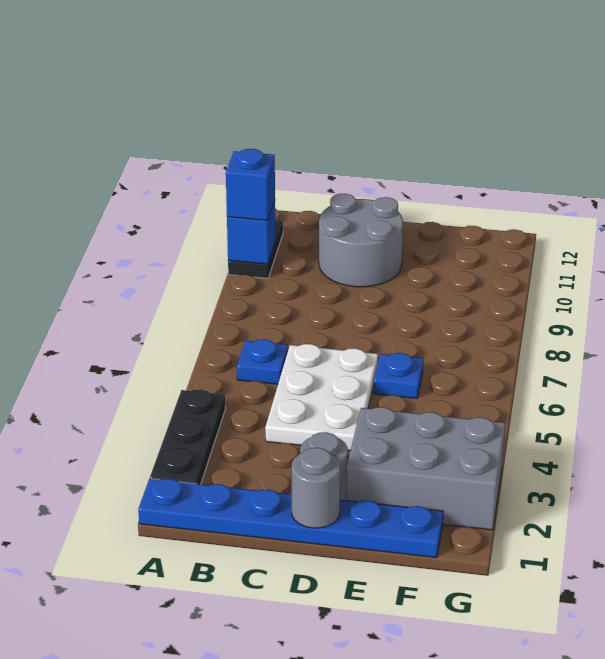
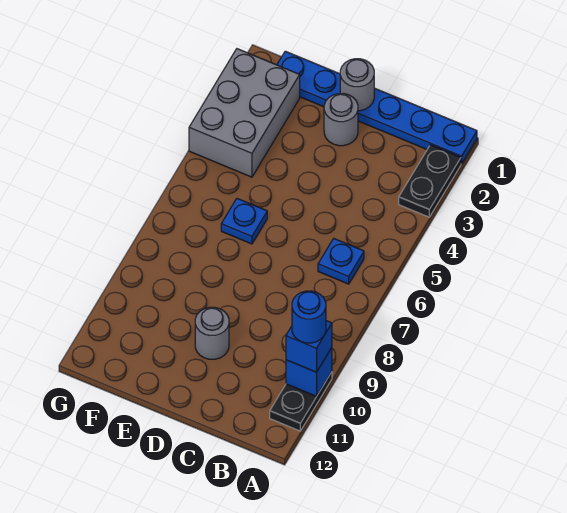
black 1x3 plate [150,389,226,484] -> black 1x2 plate [399,145,461,217]
none -> blue 1x1 round brick [292,291,326,343]
white 2x3 plate [265,344,378,451] -> none
grey 2x2 round brick [319,194,403,287] -> grey 1x1 round brick [195,307,229,359]
grey 2x3 brick [346,407,505,530] -> grey 2x3 brick turned to [189,49,300,177]

